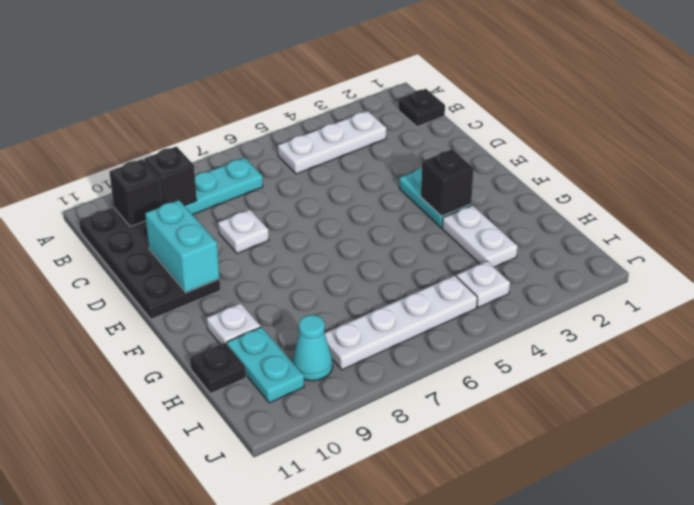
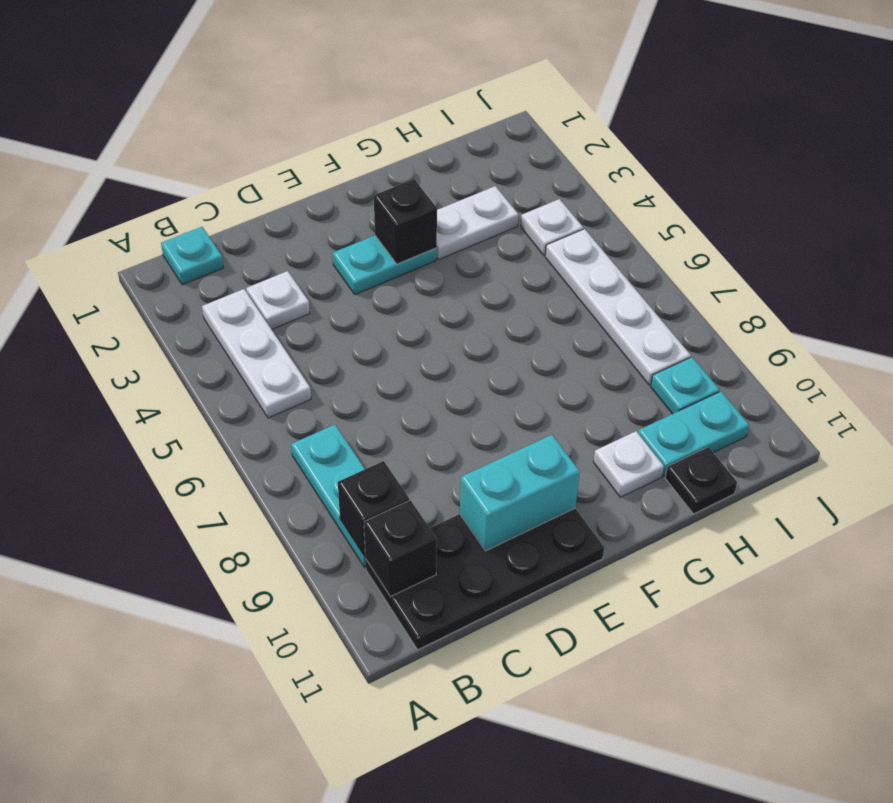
black 1x1 plate [398,89,445,127] -> cyan 1x1 plate [161,227,223,285]
white 1x1 plate [218,210,269,253] -> white 1x1 plate moved to [246,271,310,330]
cyan 1x1 cone [292,315,333,381] -> cyan 1x1 plate [651,357,719,414]

